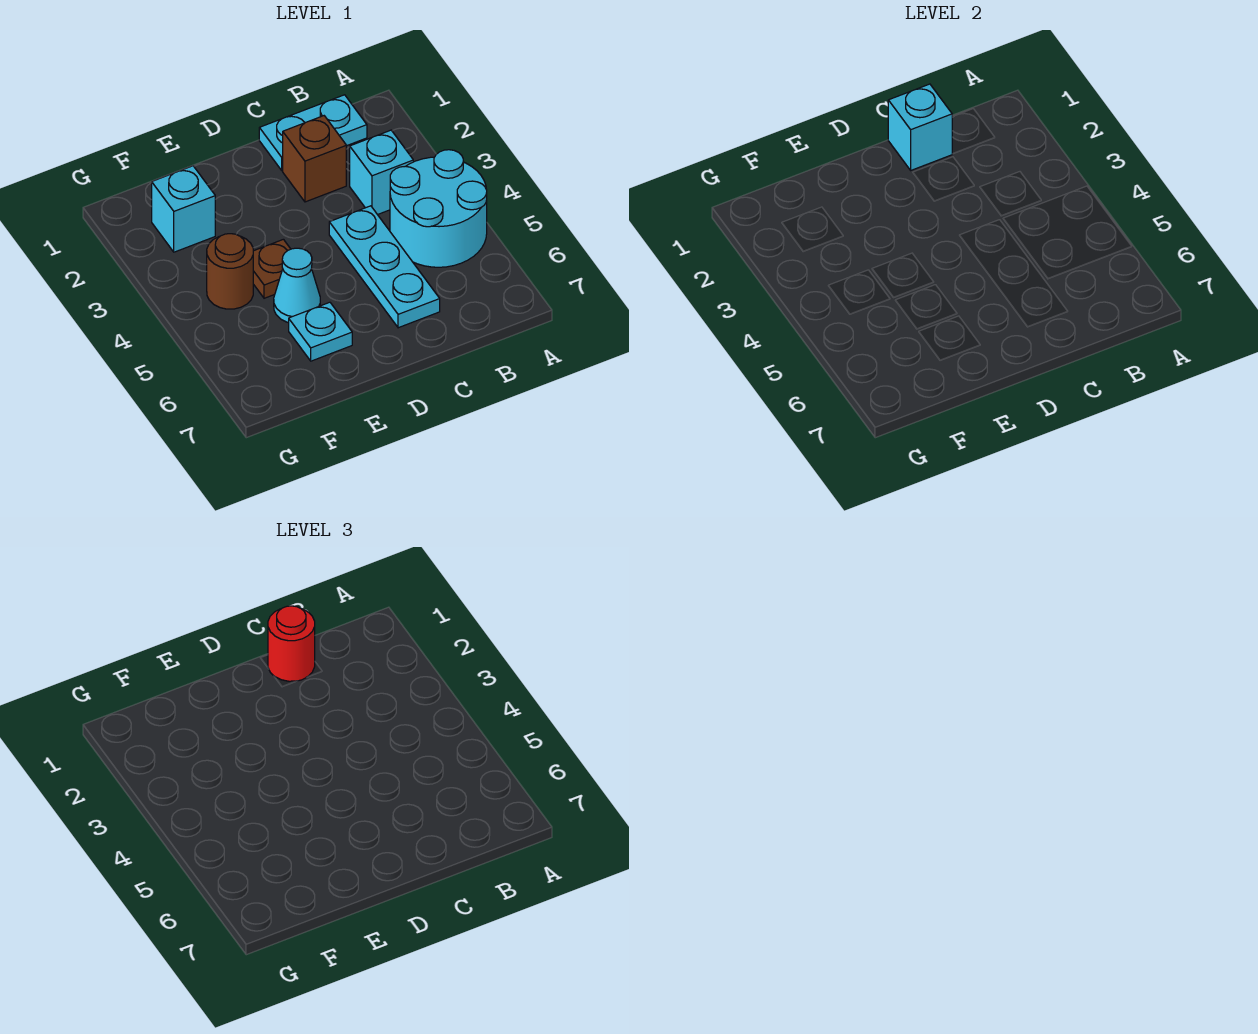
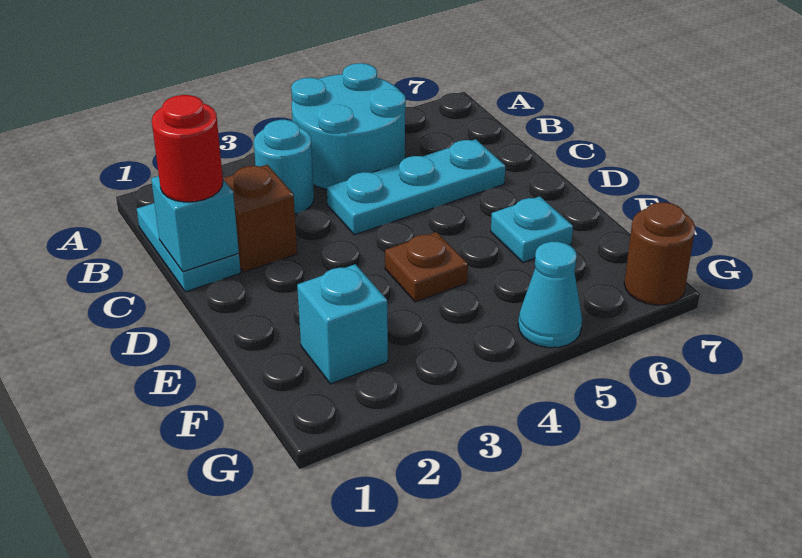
cyan 1x1 brick [350,130,413,215] -> cyan 1x1 round brick [254,120,314,214]
cyan 1x1 cone [274,248,320,323] -> cyan 1x1 cone moved to [518,242,582,348]
brown 1x1 round brick [207,234,253,309] -> brown 1x1 round brick moved to [624,202,695,305]

